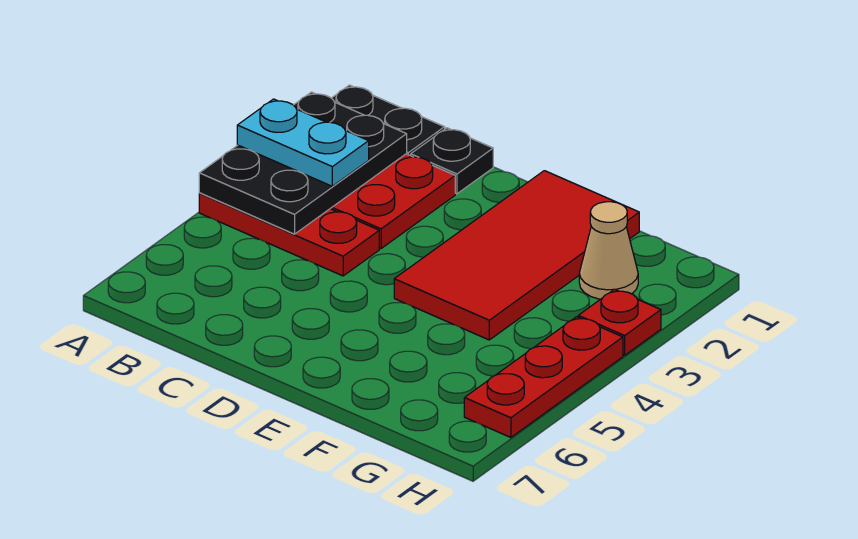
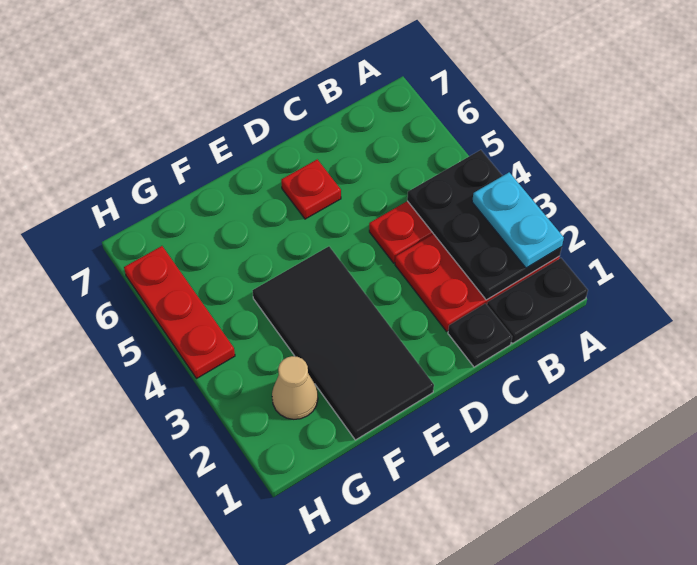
cyan 1x2 plate [237,99,369,186] -> cyan 1x2 plate turned to [472,172,564,268]
red 2x4 tile [394,171,639,340] -> black 2x4 tile [253,246,434,440]
red 1x1 plate [578,289,661,355] -> red 1x1 plate moved to [281,159,341,219]

